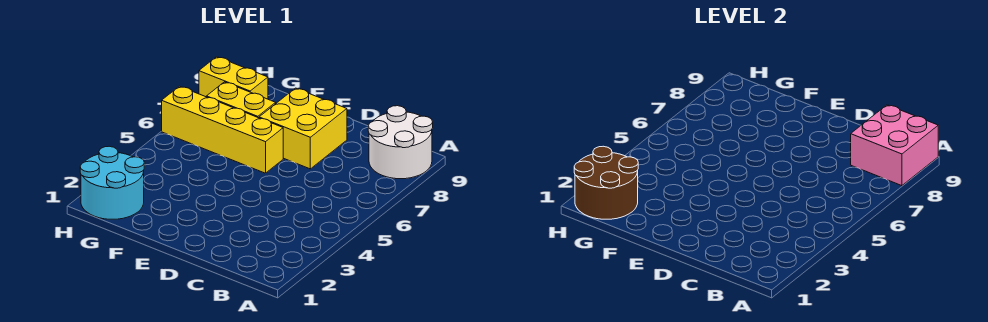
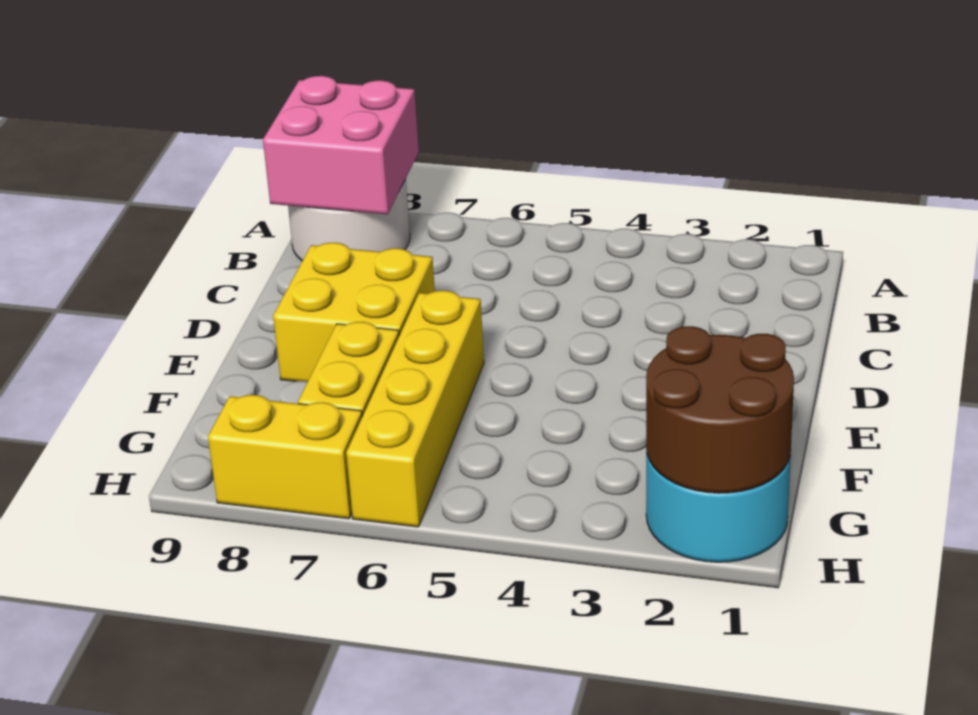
yellow 1x2 brick [199,57,268,99] -> yellow 1x2 brick turned to [208,395,362,519]

